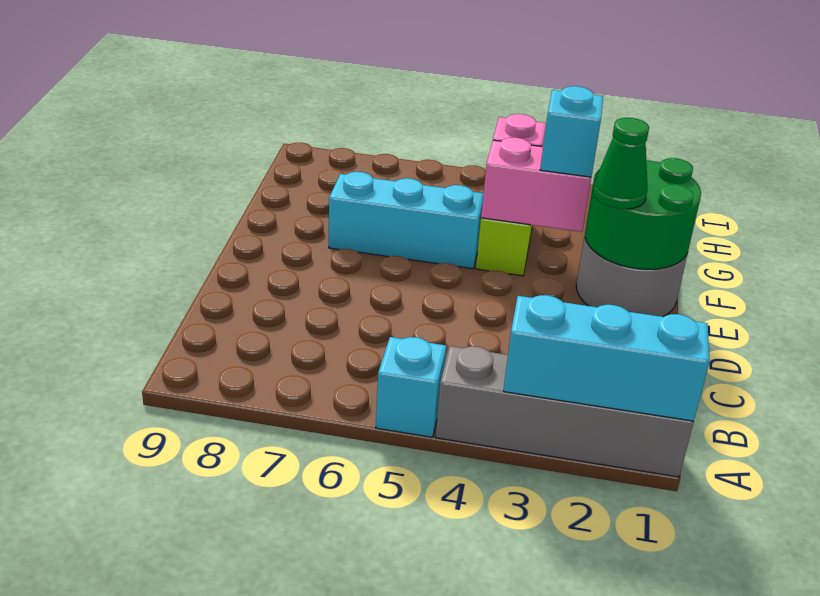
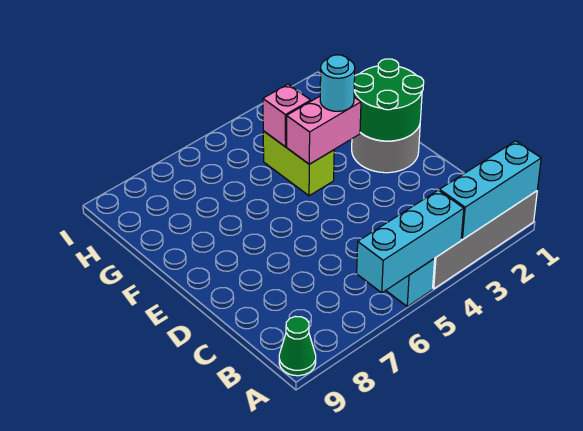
green 1x1 cone [593,118,649,209] -> green 1x1 cone moved to [279,316,316,376]
cyan 1x1 brick [540,86,603,177] -> cyan 1x1 round brick [320,55,355,111]
cyan 1x3 brick [329,172,484,269] -> cyan 1x3 brick moved to [357,190,464,293]

